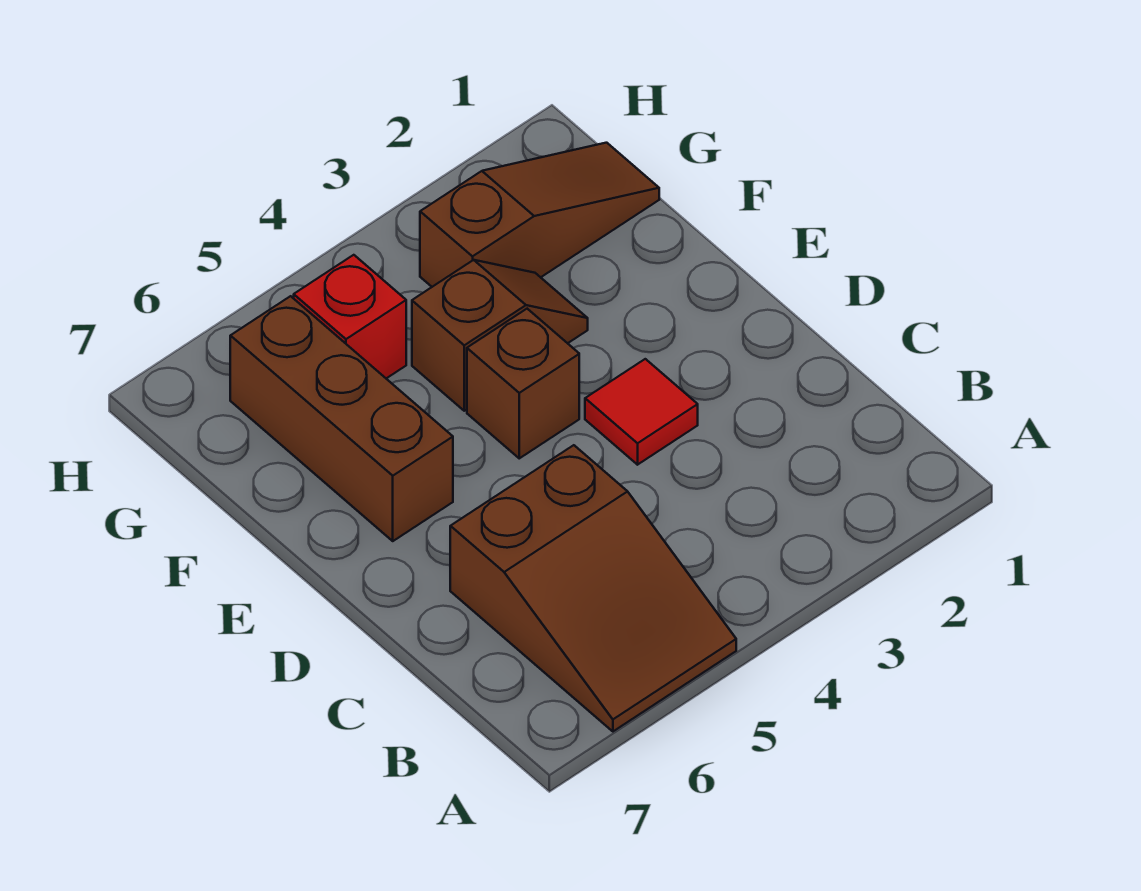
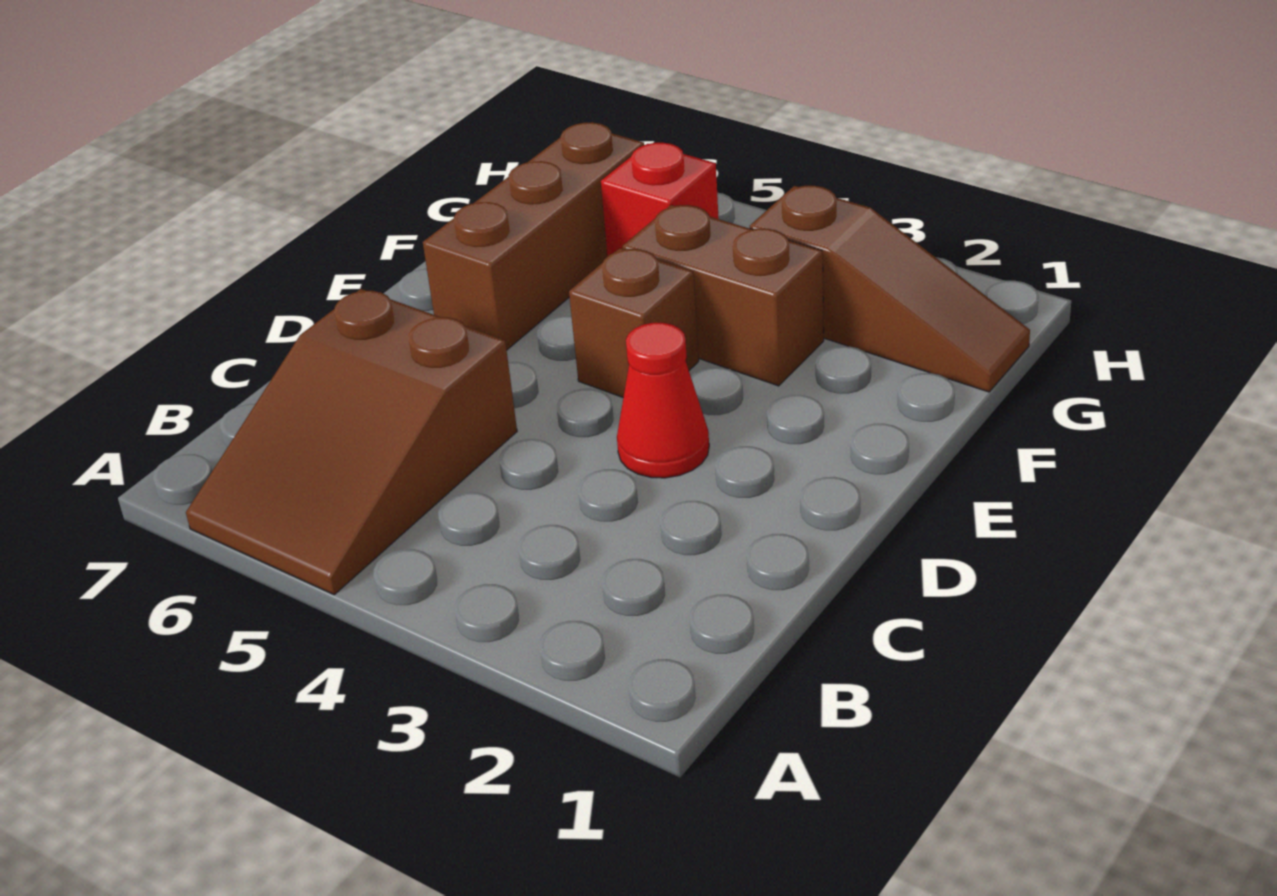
red 1x1 tile [585,359,698,465] -> red 1x1 cone [617,323,709,478]
brown 1x2 slope [412,260,588,411] -> brown 1x2 brick [623,205,824,386]

